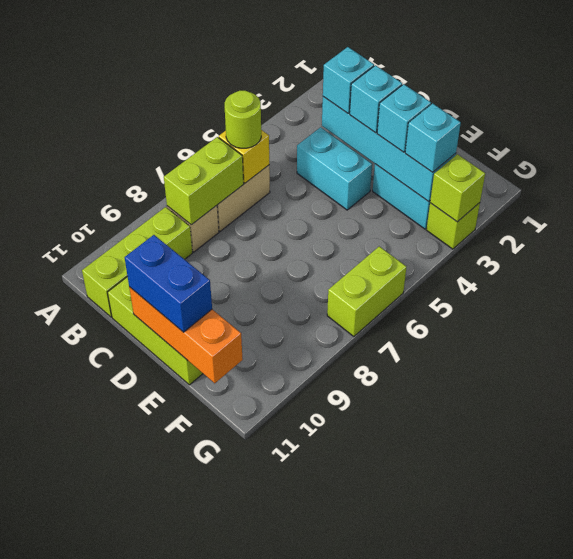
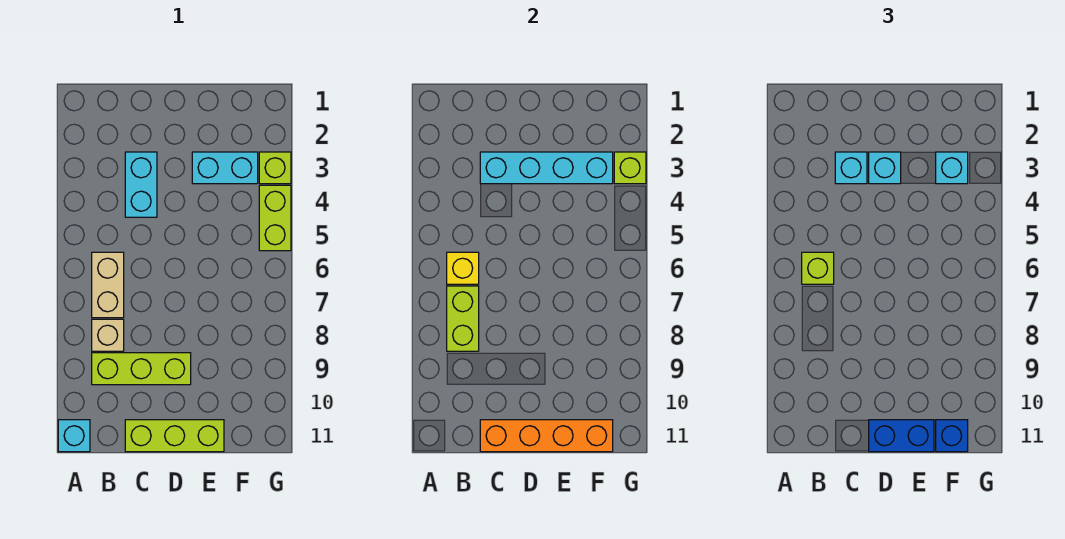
lime 1x1 round brick [225,91,261,148] -> lime 1x1 brick [802,252,834,284]
lime 1x3 brick [82,207,192,317] -> lime 1x3 brick turned to [92,353,191,385]
cyan 1x2 brick [297,127,372,210] -> cyan 1x2 brick turned to [125,152,157,217]
orange 1x3 brick [129,287,243,383] -> orange 1x4 brick [480,420,613,452]
cyan 1x1 brick [377,84,431,152] -> cyan 1x1 brick moved to [58,420,90,452]
none -> blue 1x1 brick [936,420,968,452]
lime 1x2 brick [327,246,406,337] -> lime 1x2 brick moved to [259,185,291,251]

